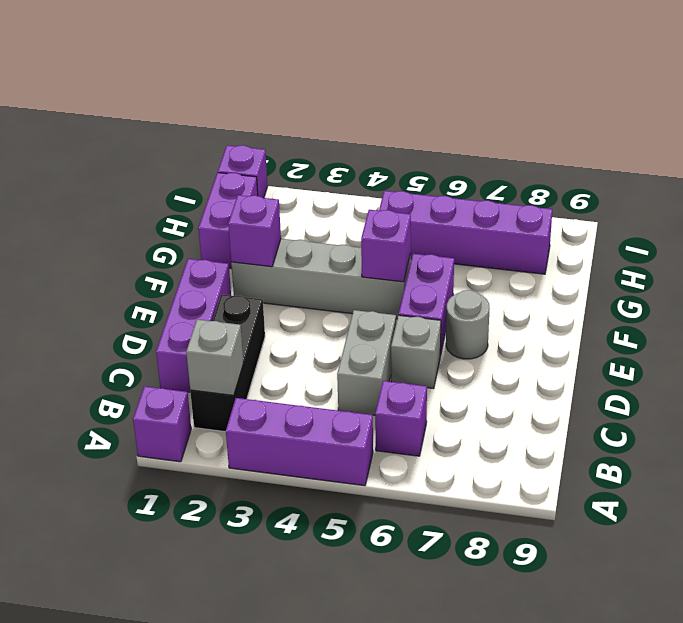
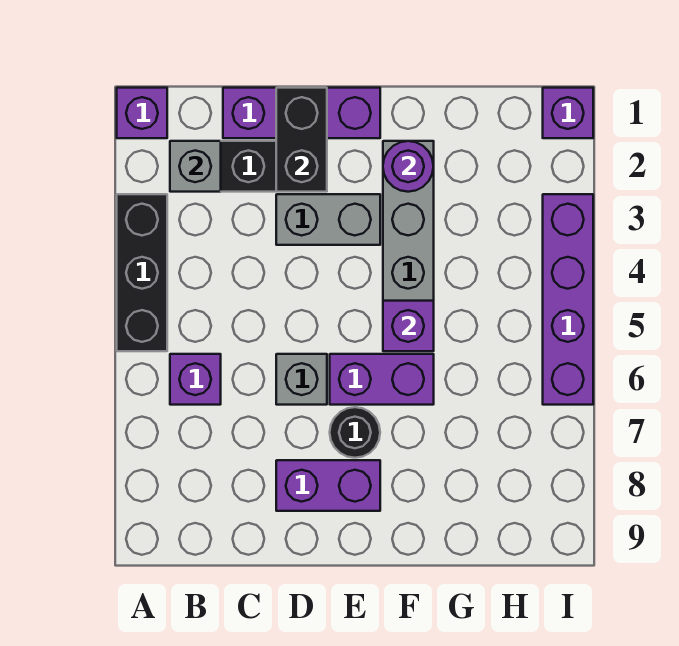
purple 1x3 brick [226,398,373,486] -> black 1x3 brick [117,194,167,351]
grey 1x2 brick [337,310,396,415] -> grey 1x2 brick moved to [276,194,380,245]
none -> black 1x2 brick [276,88,327,192]
grey 1x1 round brick [446,290,490,359] -> black 1x1 round brick [330,407,380,458]
purple 1x1 brick [228,195,281,267] -> purple 1x1 round brick [383,141,433,192]
purple 1x2 brick [198,173,258,269] -> purple 1x2 brick moved to [276,460,380,511]
purple 1x4 brick [379,191,552,274] -> purple 1x4 brick moved to [543,194,593,405]

